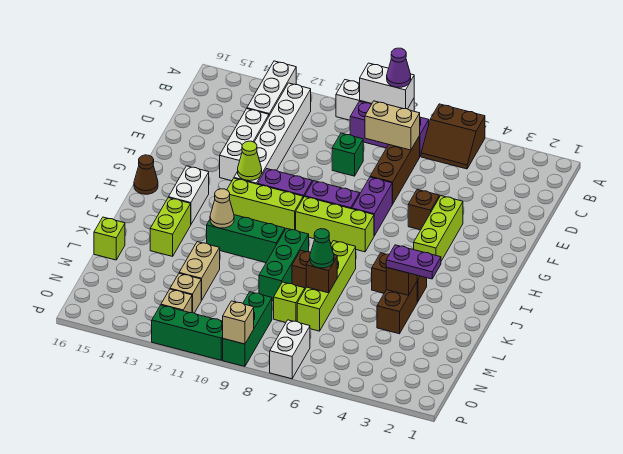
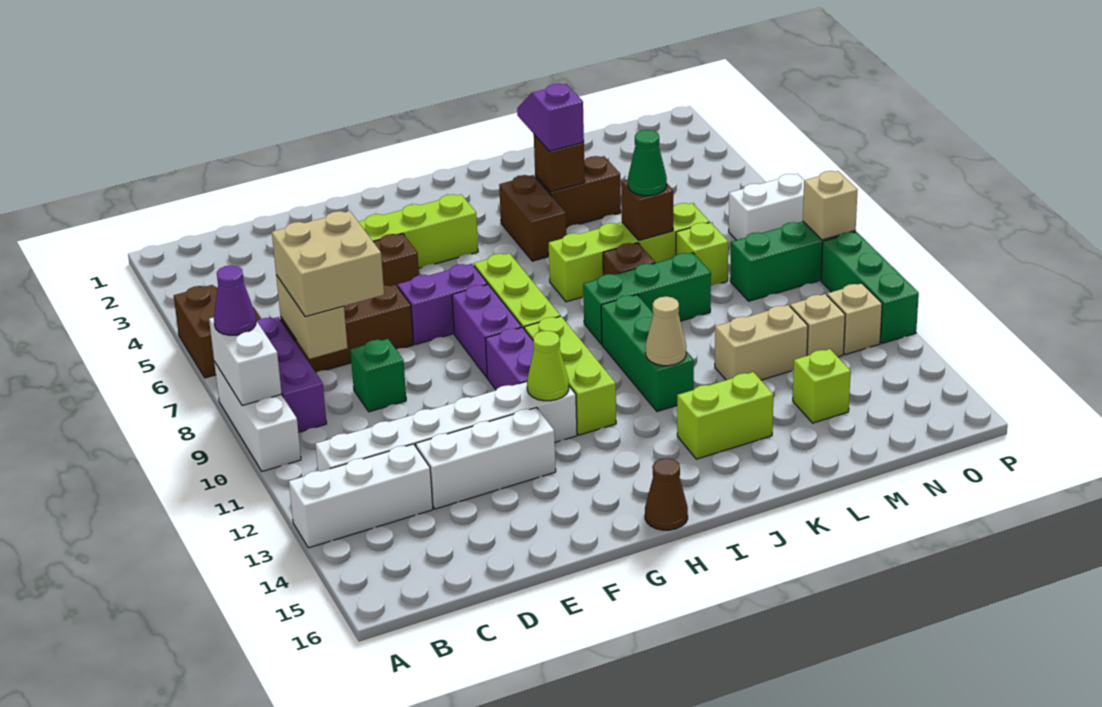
none -> tan 2x2 brick [272,211,384,317]
white 1x2 brick [169,166,209,224] -> none
purple 1x2 plate [386,245,441,279] -> purple 1x2 slope [517,84,584,151]
lime 1x1 brick [94,217,125,260] -> lime 1x1 brick moved to [793,349,851,423]

